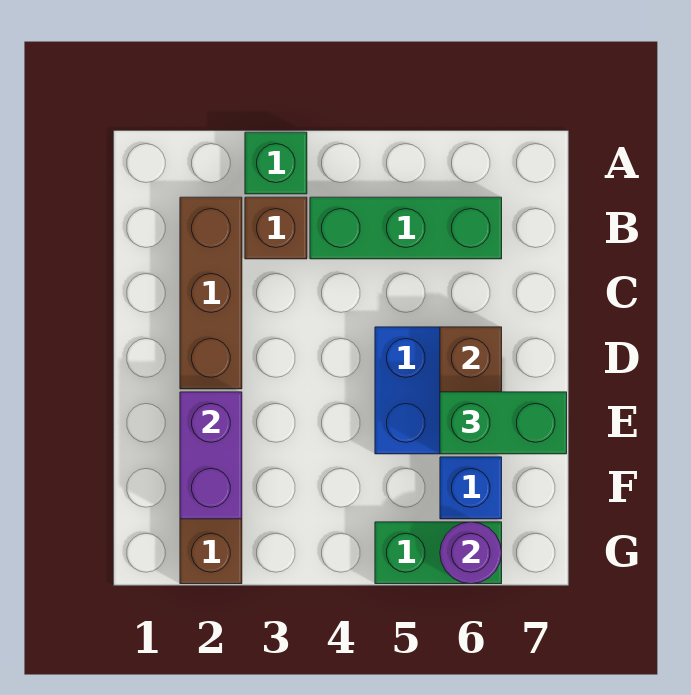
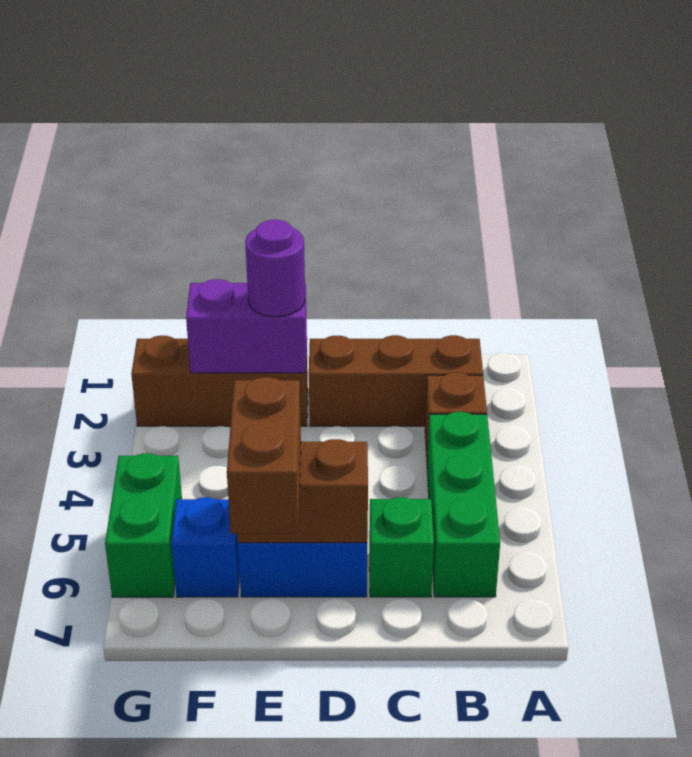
green 1x1 brick [245,132,307,194] -> green 1x1 brick moved to [369,497,434,597]
green 1x2 brick [440,392,567,454] -> brown 1x2 brick [227,377,301,534]
purple 1x1 round brick [440,522,502,584] -> purple 1x1 round brick moved to [245,220,305,317]

